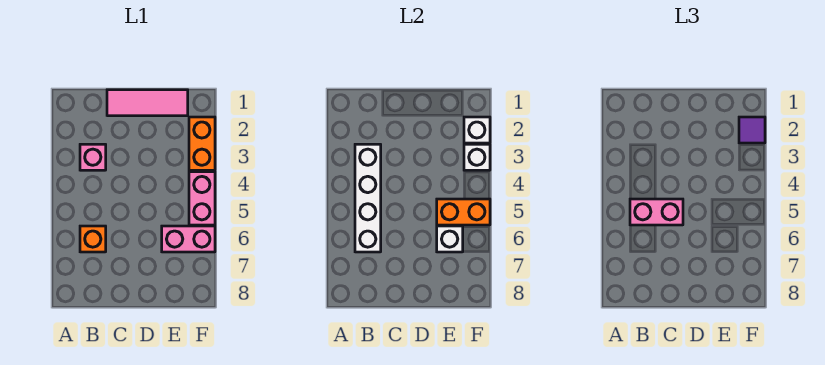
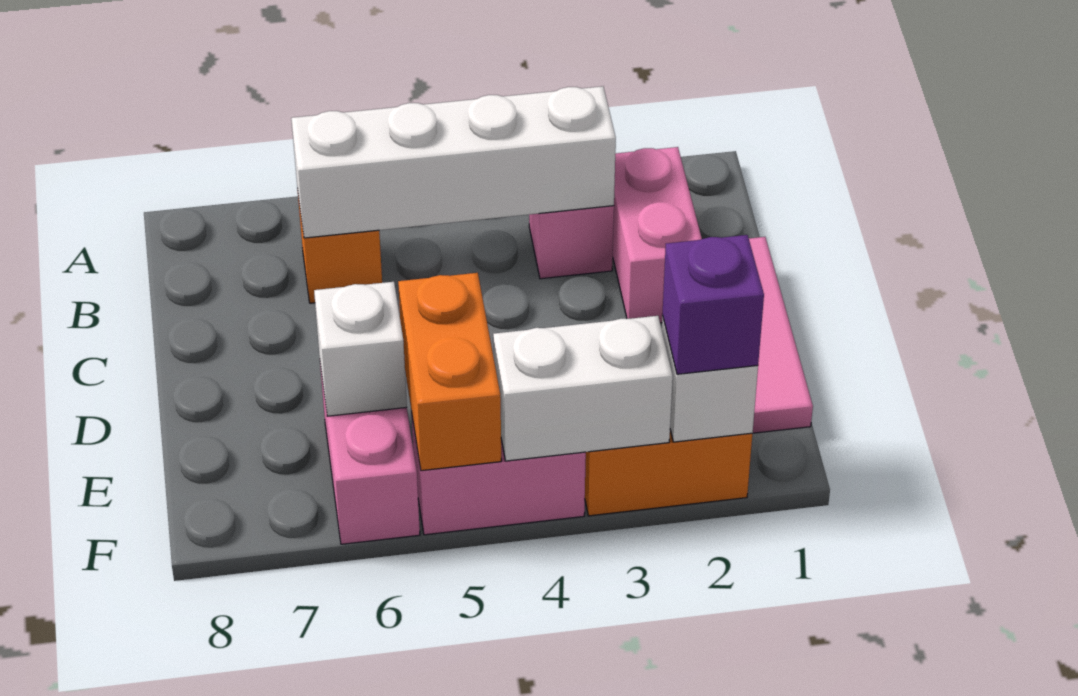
pink 1x2 brick [630,199,683,225] -> pink 1x2 brick moved to [613,147,702,323]
purple 1x1 tile [739,117,765,143] -> purple 1x1 brick [662,235,764,374]
white 1x1 brick [464,144,490,170] -> white 1x2 brick [493,316,673,461]

